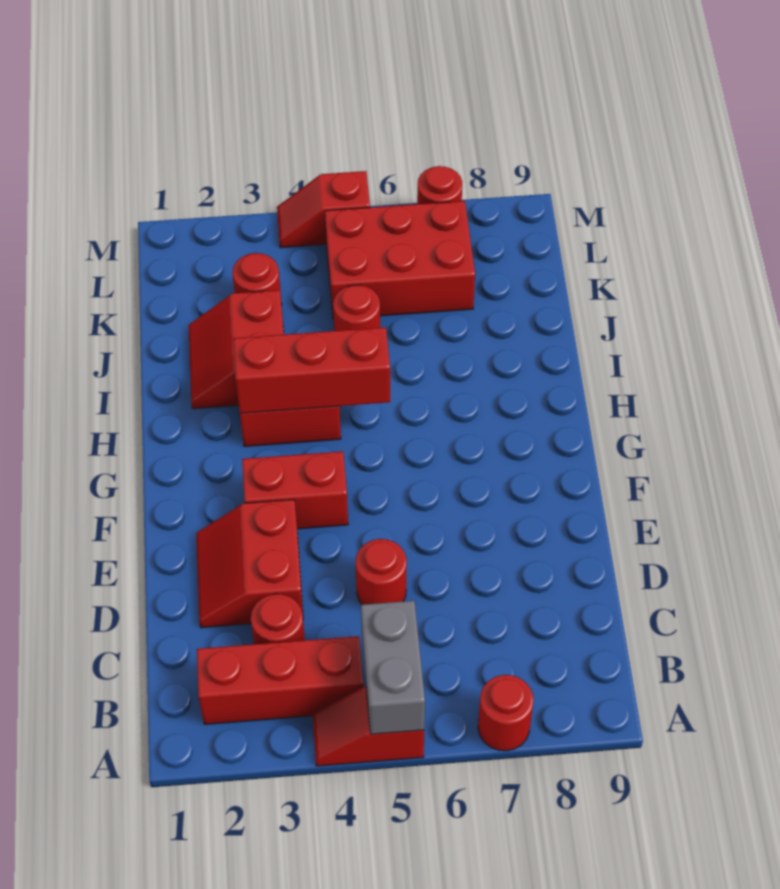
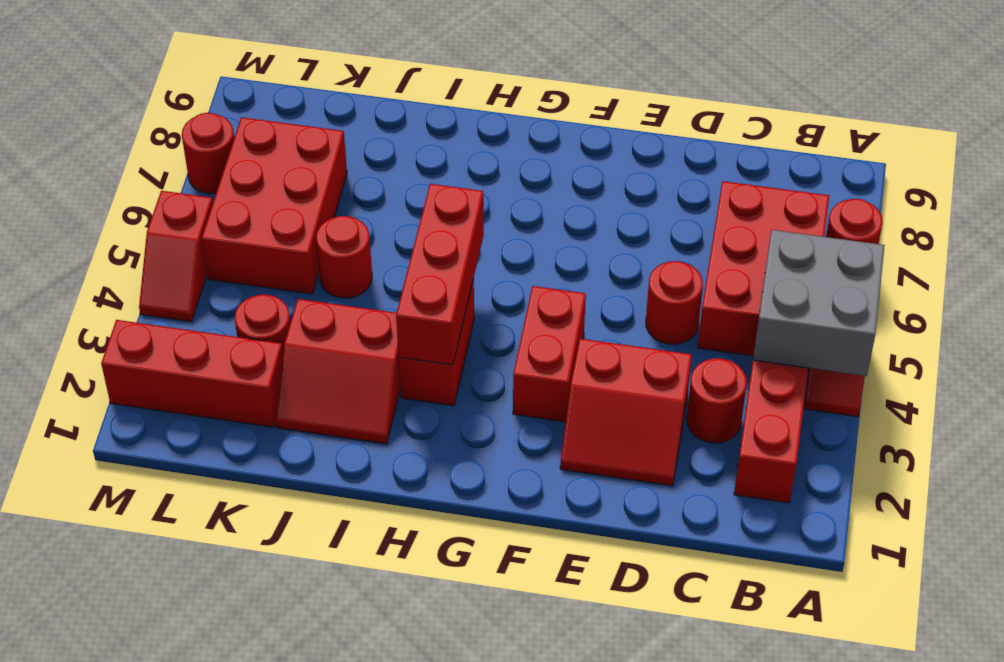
grey 1x2 brick [361,601,425,734] -> grey 2x2 brick [753,230,885,376]
none -> red 2x3 brick [698,181,829,356]
none -> red 1x3 brick [101,320,283,427]

